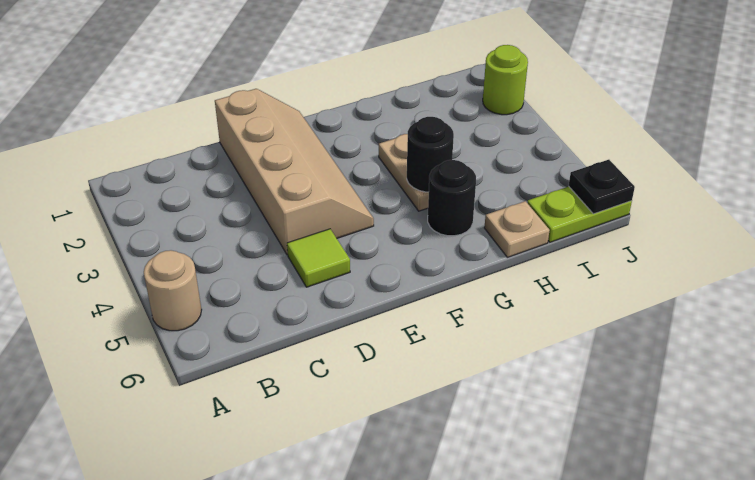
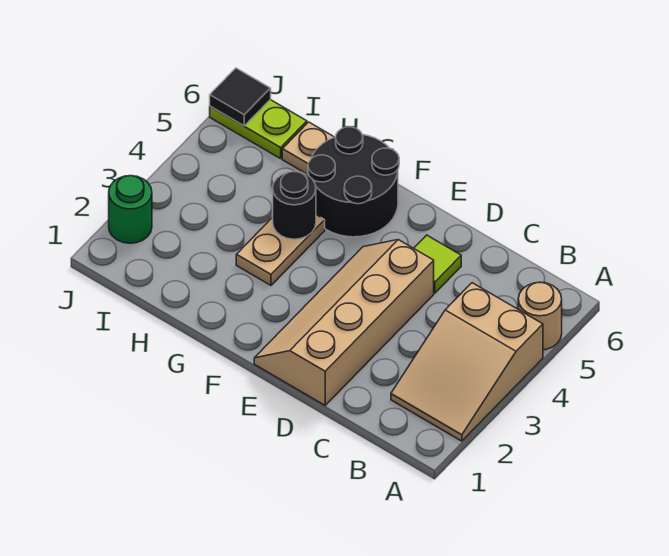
none -> tan 2x3 slope [391,283,543,441]
black 1x1 round brick [428,160,476,236] -> black 2x2 round brick [308,127,399,237]
lime 1x1 round brick [483,45,528,115] -> green 1x1 round brick [109,176,152,243]
black 1x1 plate [569,160,635,214] -> black 1x1 tile [210,68,271,126]

